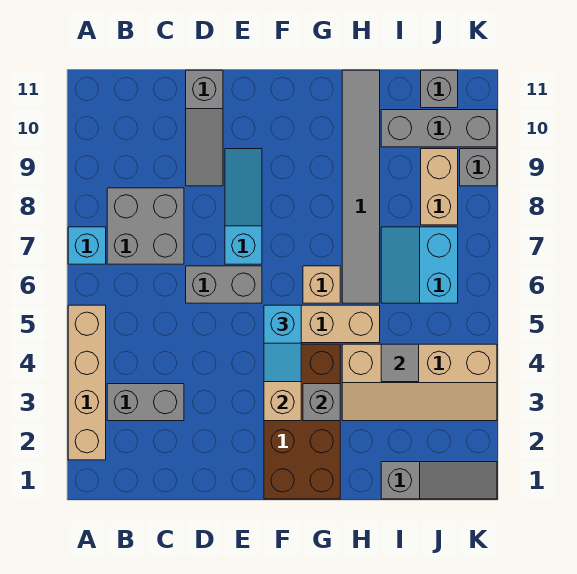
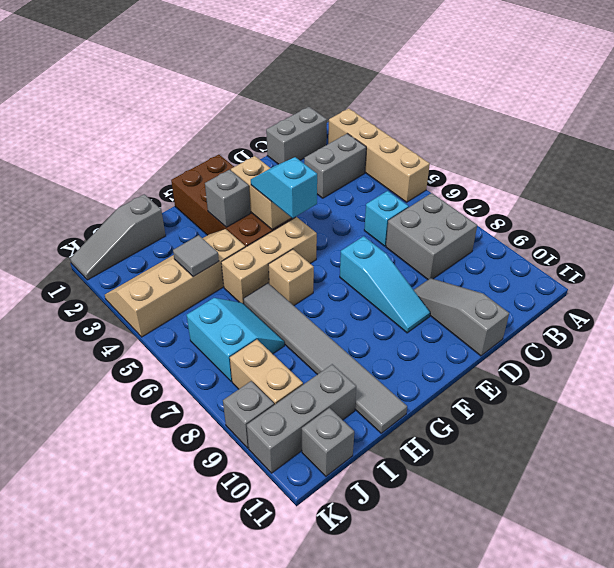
cyan 1x1 brick [68,227,106,264] -> cyan 1x1 brick moved to [364,191,409,246]
grey 1x2 brick [186,266,262,303] -> grey 1x2 brick moved to [266,107,327,164]

